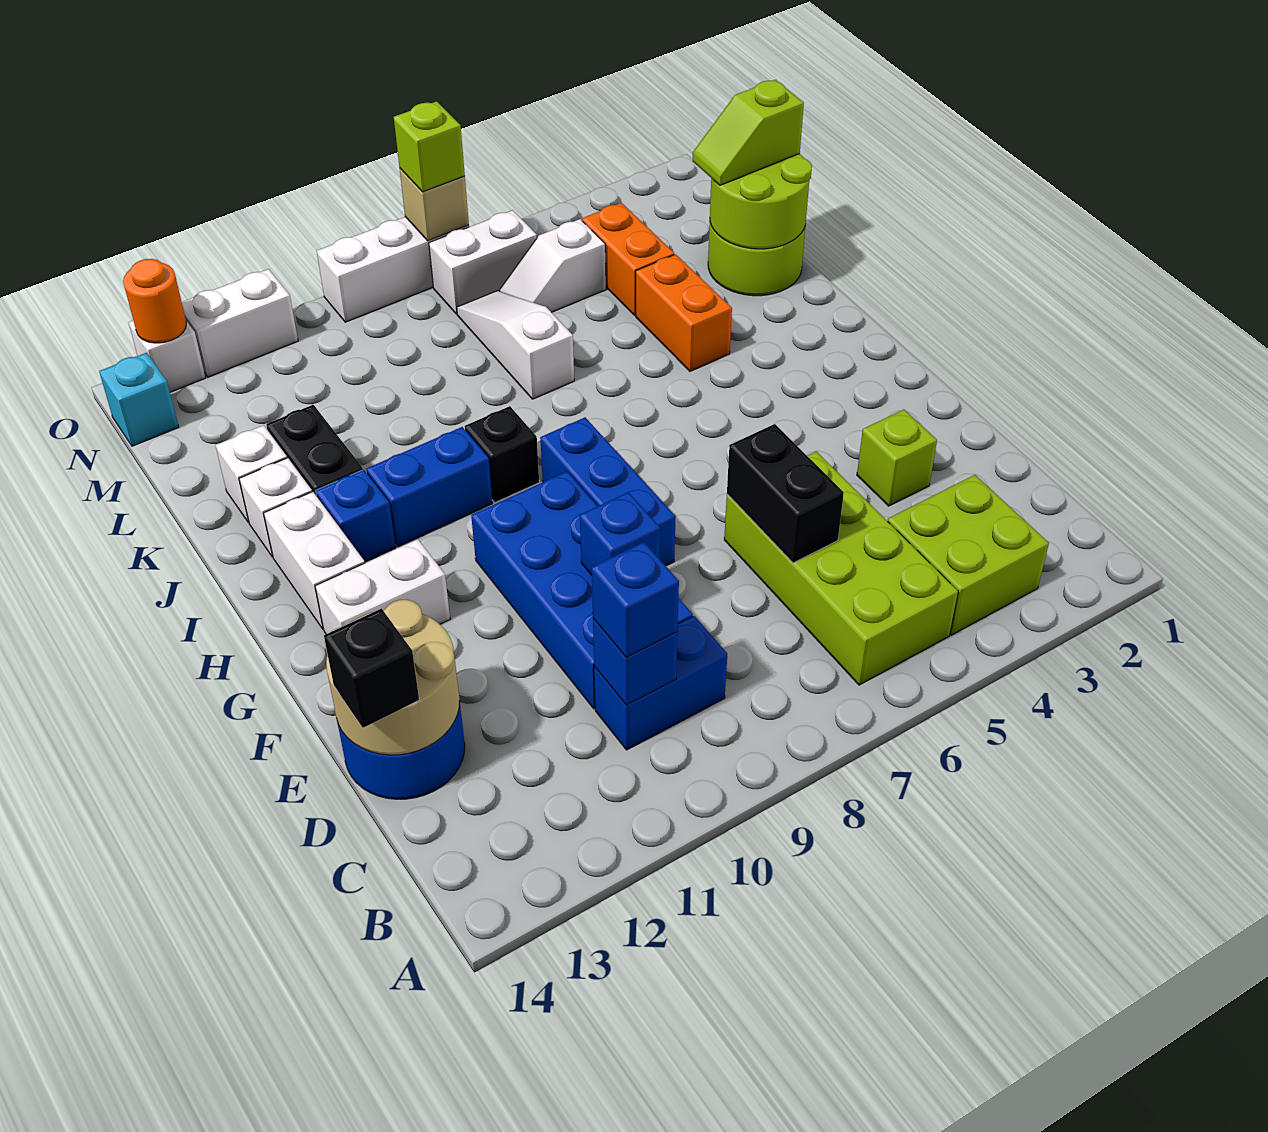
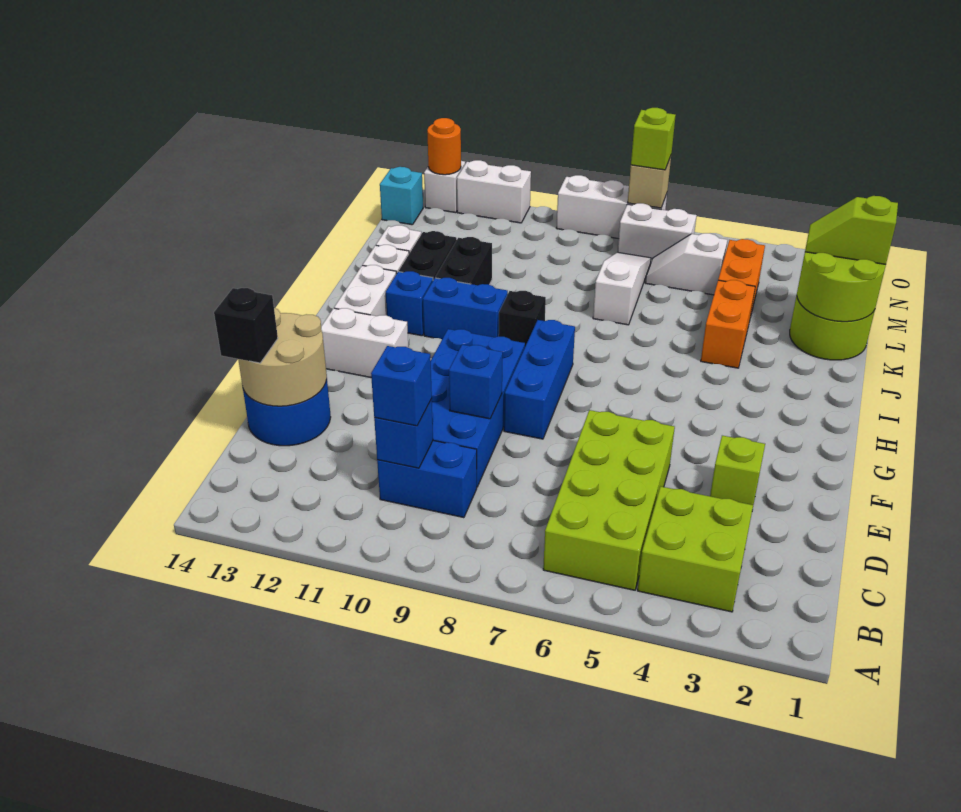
black 1x2 brick [727,424,844,563] -> black 1x2 brick moved to [435,237,492,285]

